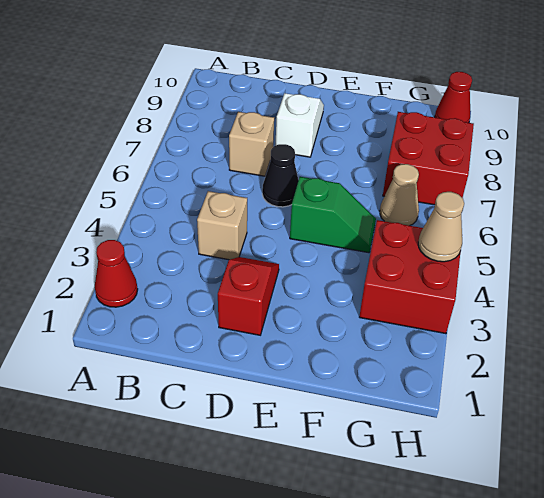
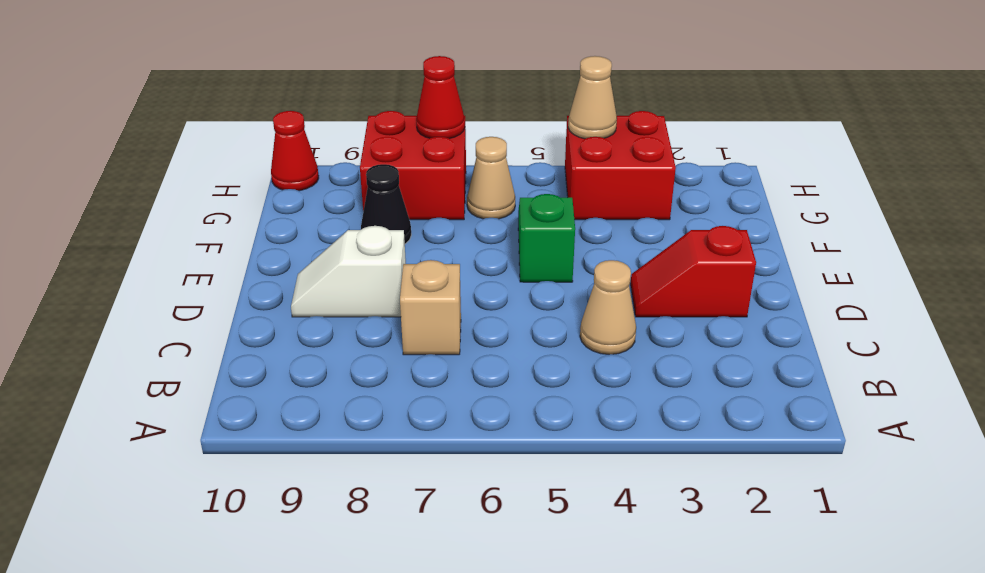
red 1x1 cone [95,240,138,307] -> red 1x1 cone moved to [416,56,465,139]
tan 1x1 brick [197,191,247,260] -> tan 1x1 cone [580,260,636,355]
black 1x1 cone [262,144,299,207] -> black 1x1 cone moved to [361,164,411,244]

